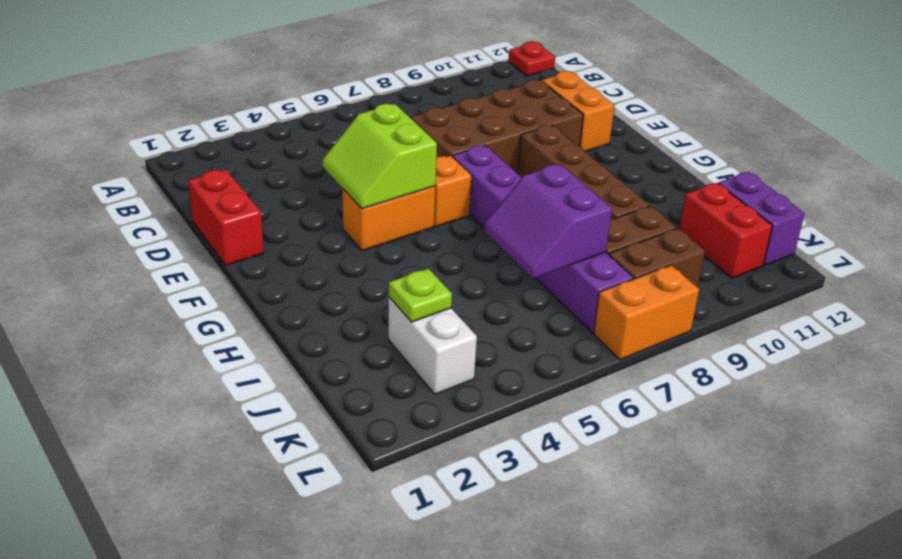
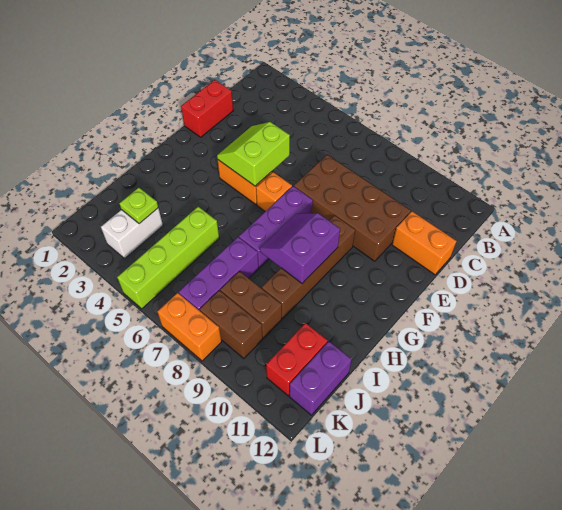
red 1x1 plate [508,41,555,76] -> none
orange 1x2 brick [542,71,615,151] -> orange 1x2 brick turned to [392,211,456,275]
none -> lime 1x4 brick [117,207,219,309]
purple 2x2 slope [484,164,612,278] -> purple 2x2 slope moved to [260,213,340,283]

